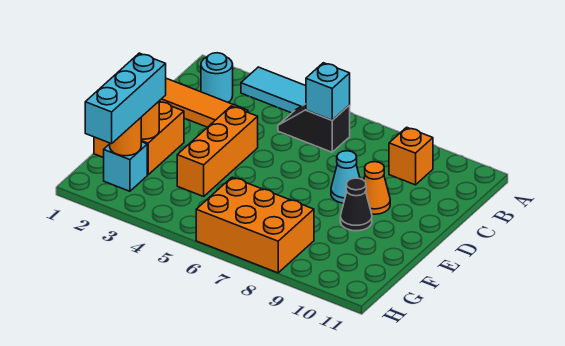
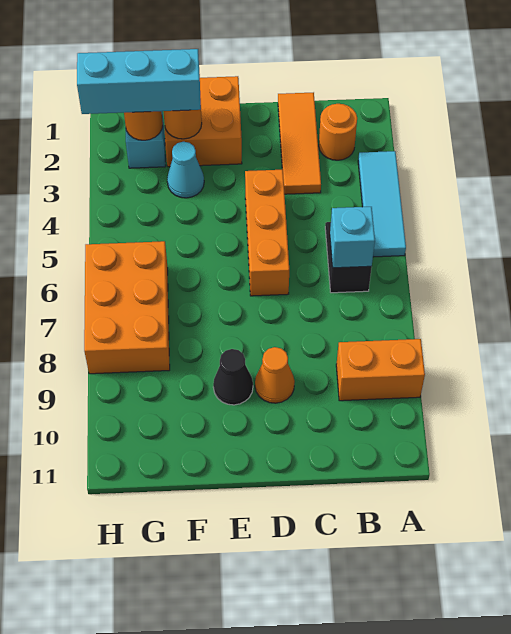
cyan 1x1 round brick [201,53,233,102] -> orange 1x1 round brick [319,104,357,160]
orange 1x1 brick [389,127,433,185] -> orange 1x2 brick [336,339,425,401]
orange 1x3 brick [177,106,258,197] -> orange 1x3 brick turned to [245,170,289,296]
cyan 1x1 cone [331,151,360,203] -> cyan 1x1 cone moved to [167,142,204,198]

